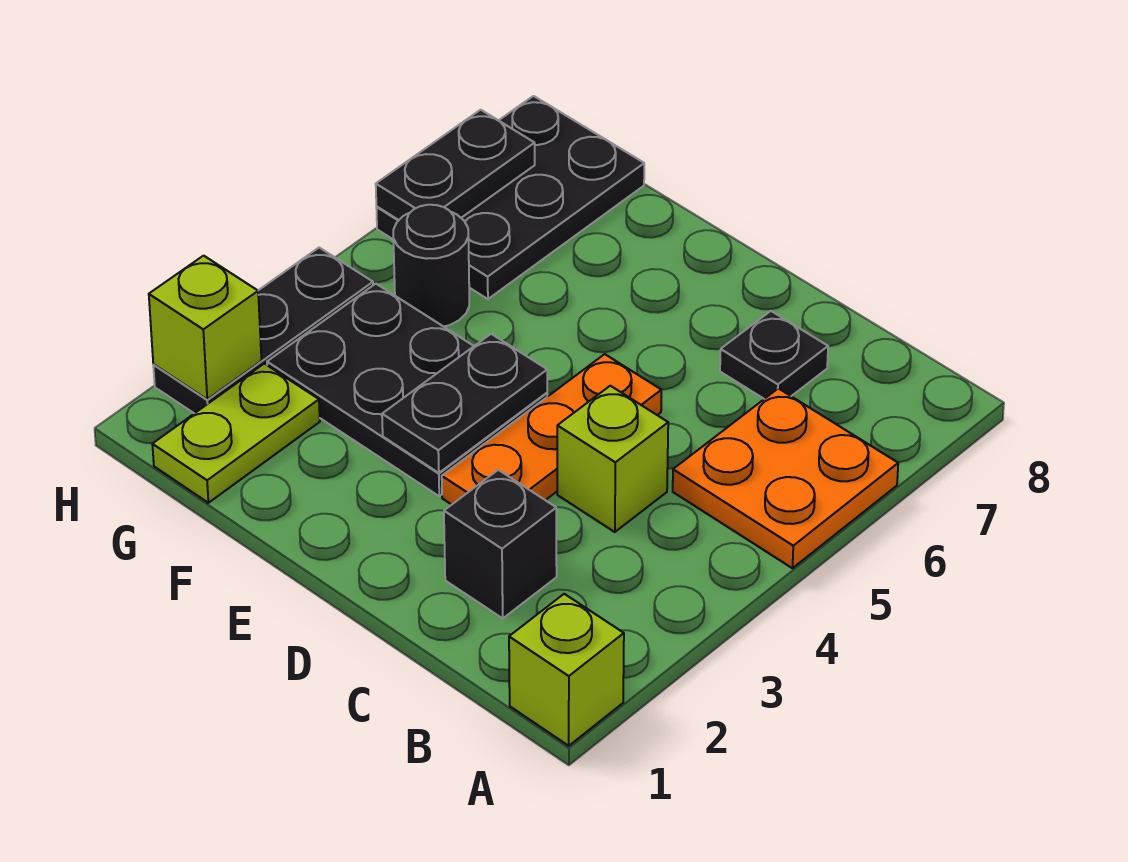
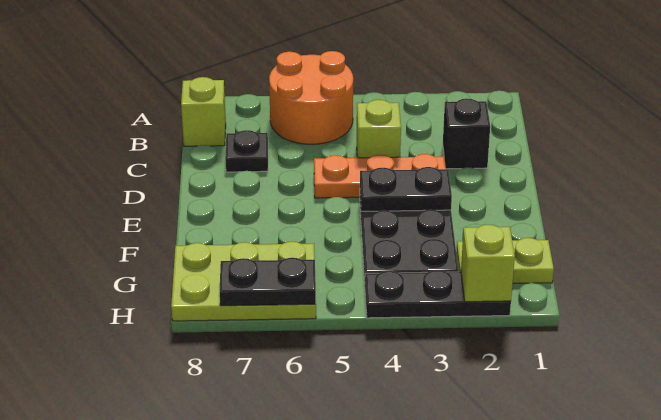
lime 1x1 brick [509,594,624,746] -> lime 1x1 brick moved to [181,77,226,146]
orange 2x2 plate [673,388,898,568] -> orange 2x2 round brick [269,51,353,144]
black 1x1 round brick [393,205,469,327] -> none
black 2x3 plate [376,96,644,299] -> lime 2x3 plate [171,242,316,321]

